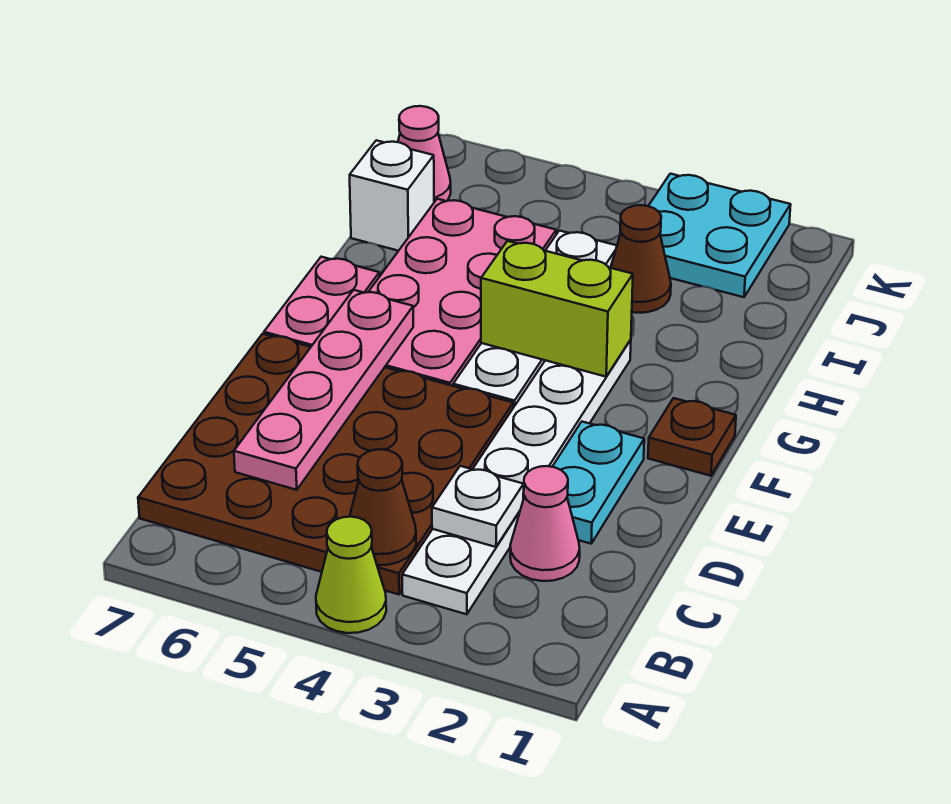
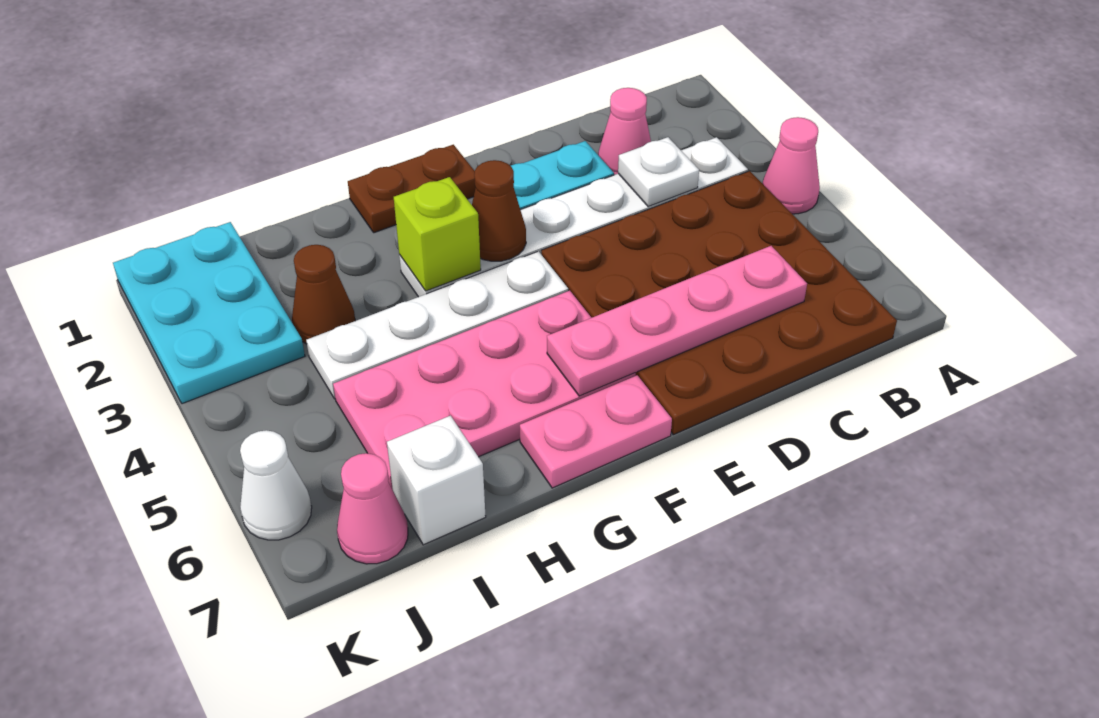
lime 1x1 cone [316,517,386,633] -> pink 1x1 cone [762,117,820,214]
brown 1x1 cone [350,449,416,565] -> brown 1x1 cone moved to [472,160,526,261]
brown 1x1 plate [648,398,736,476] -> brown 1x2 plate [348,145,476,233]
lime 1x2 brick [481,241,633,377] -> lime 1x1 brick [394,177,481,291]
cyan 2x2 plate [649,174,791,297] -> cyan 2x3 plate [113,222,305,404]
none -> white 1x1 cone [240,430,312,540]

